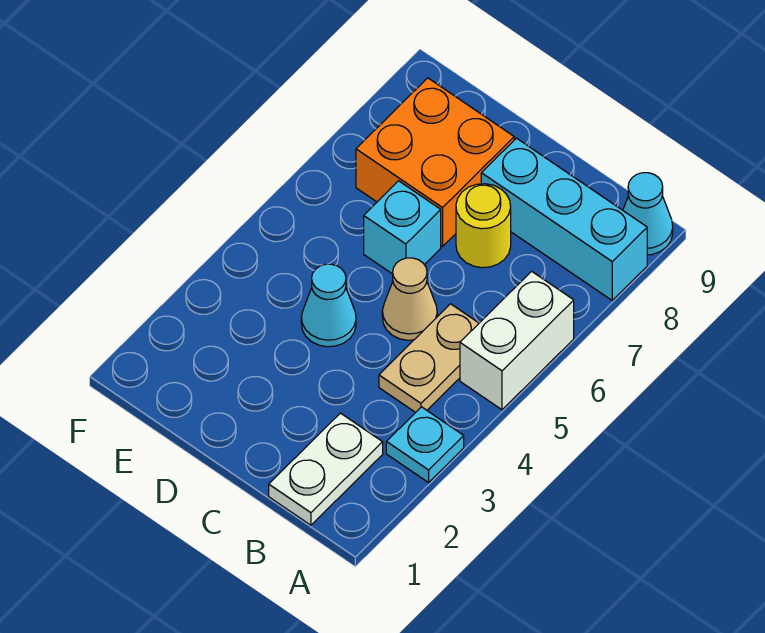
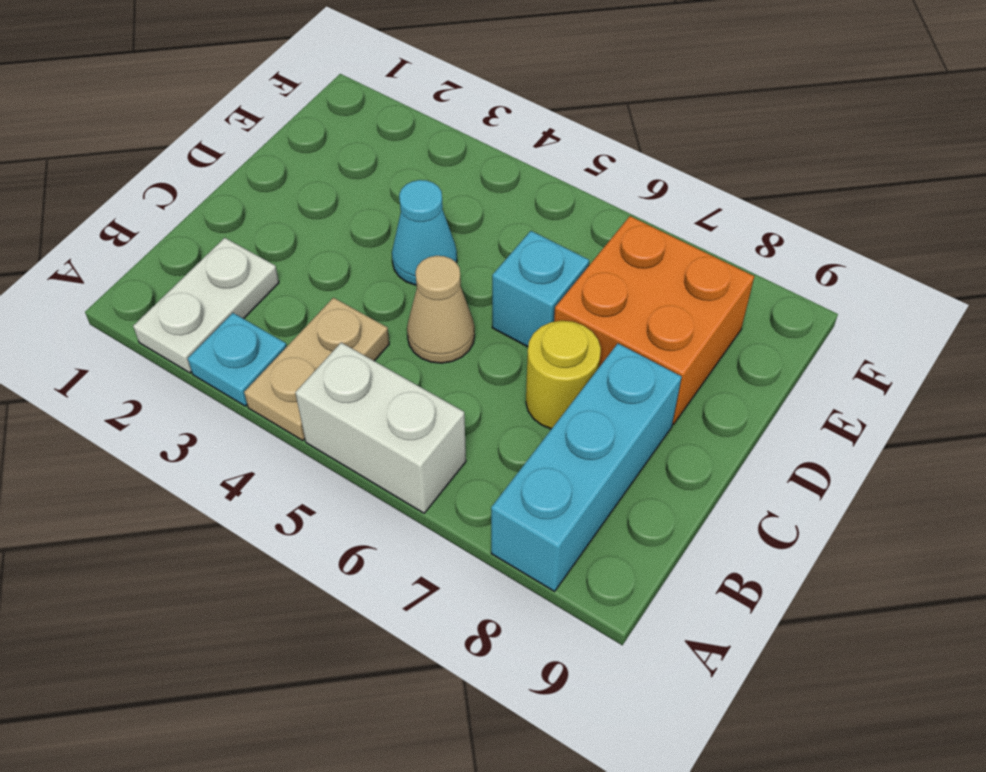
cyan 1x1 cone [623,173,673,255] -> none
white 1x2 plate [269,413,383,525] -> white 1x2 plate turned to [133,238,279,373]
tan 1x2 plate [379,304,479,412] -> tan 1x2 plate turned to [244,298,389,441]

